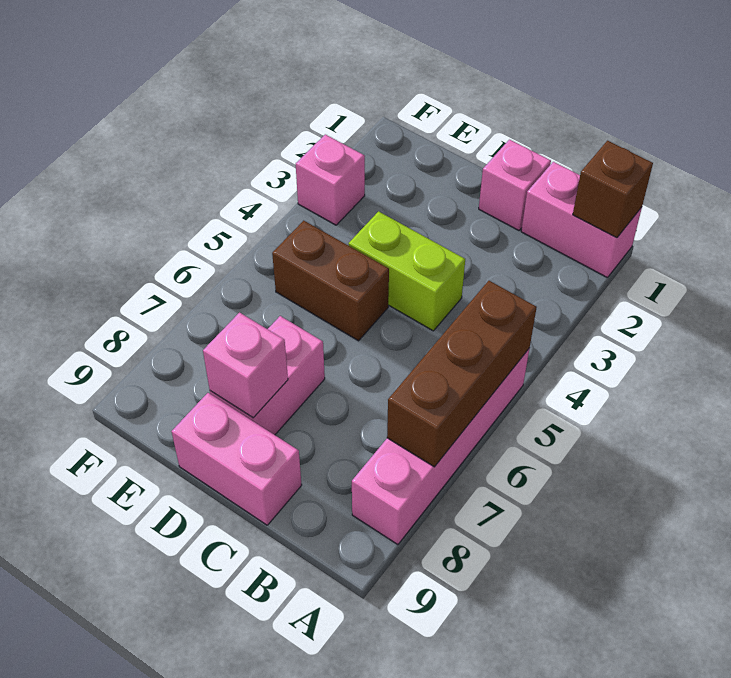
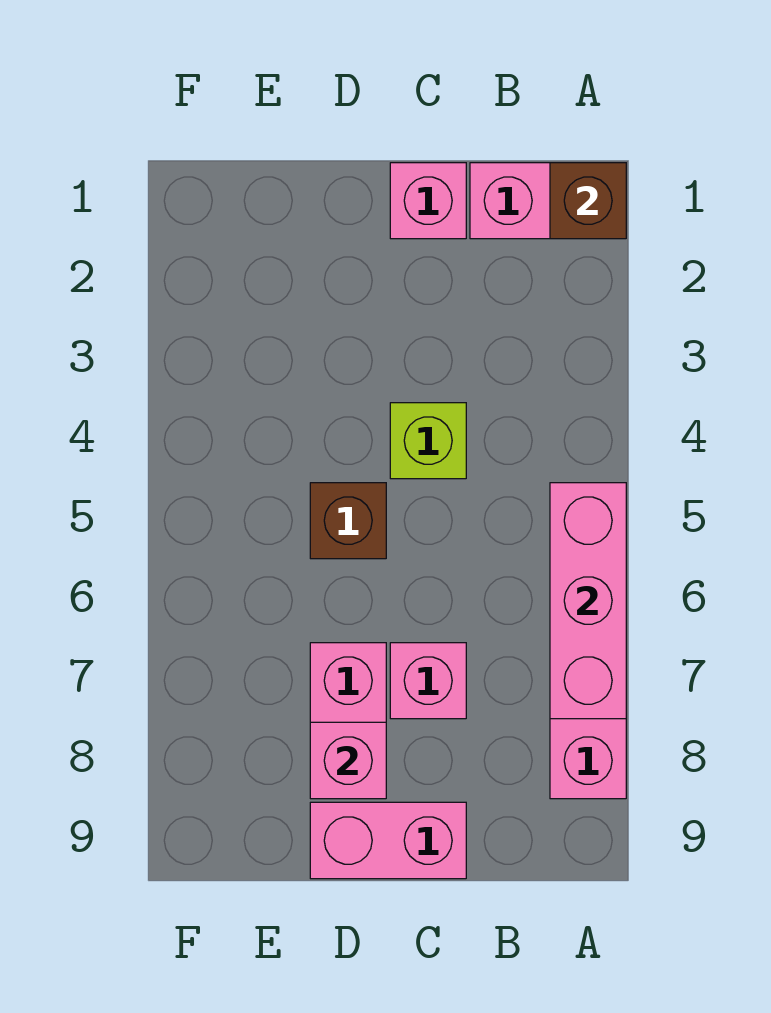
brown 1x3 brick [387,281,537,467] -> pink 1x3 brick [550,483,626,719]
lime 1x2 brick [348,211,465,331] -> lime 1x1 brick [390,403,466,479]
brown 1x2 brick [272,221,389,341] -> brown 1x1 brick [310,483,386,559]
pink 1x1 brick [296,134,365,225] -> pink 1x1 brick moved to [390,643,466,719]

